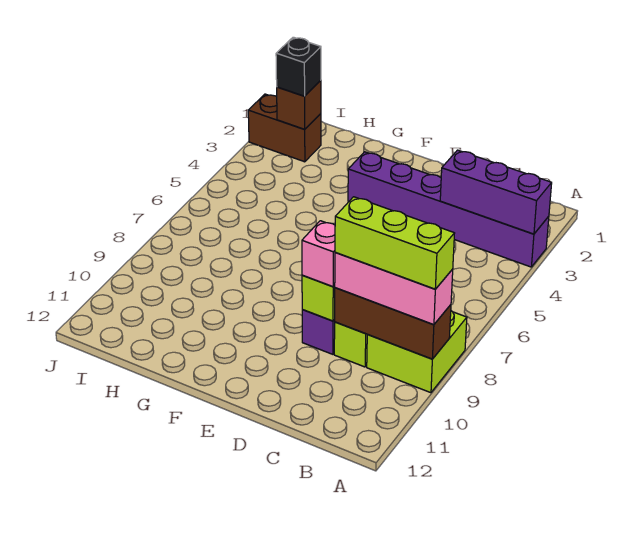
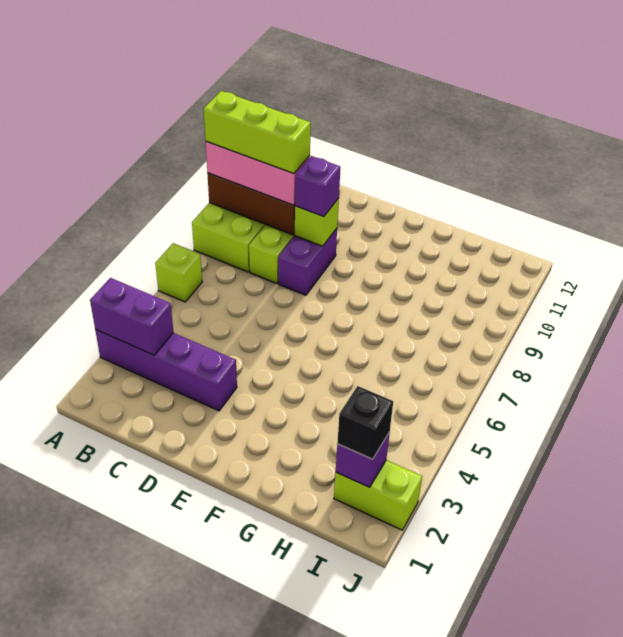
purple 1x6 brick [348,152,549,267] -> purple 1x4 brick [95,330,237,411]
purple 1x3 brick [440,150,552,234] -> purple 1x2 brick [90,278,174,355]
none -> lime 1x1 brick [155,243,202,302]
pink 1x1 brick [302,221,335,287] -> purple 1x1 brick [295,156,340,217]
brown 1x2 brick [248,94,321,162] -> lime 1x2 brick [334,460,422,530]
brown 1x1 brick [277,80,321,129] -> purple 1x1 brick [336,432,390,487]

